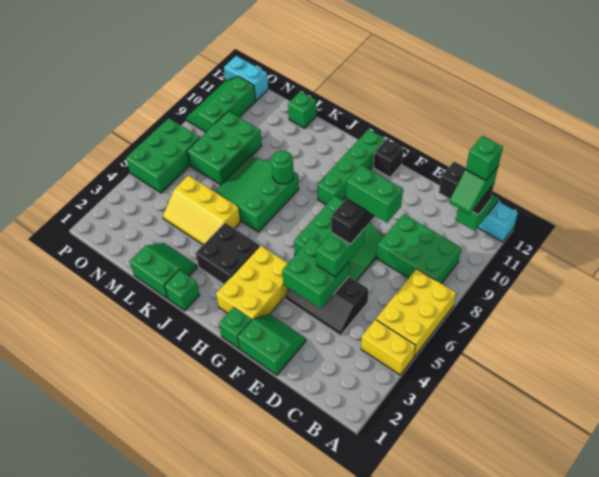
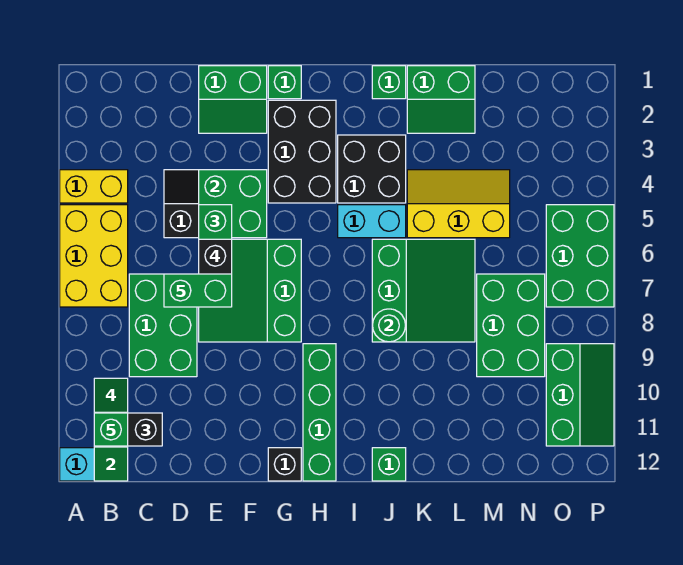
green 2x3 brick [377,214,461,284] -> green 2x3 brick turned to [129,274,197,377]
yellow 2x3 brick [216,246,288,320] -> black 2x3 brick [268,100,336,203]
green 1x1 brick [288,91,316,128] -> green 1x1 brick moved to [372,448,406,481]
cyan 1x2 brick [224,56,268,101] -> cyan 1x2 brick moved to [338,205,406,238]

